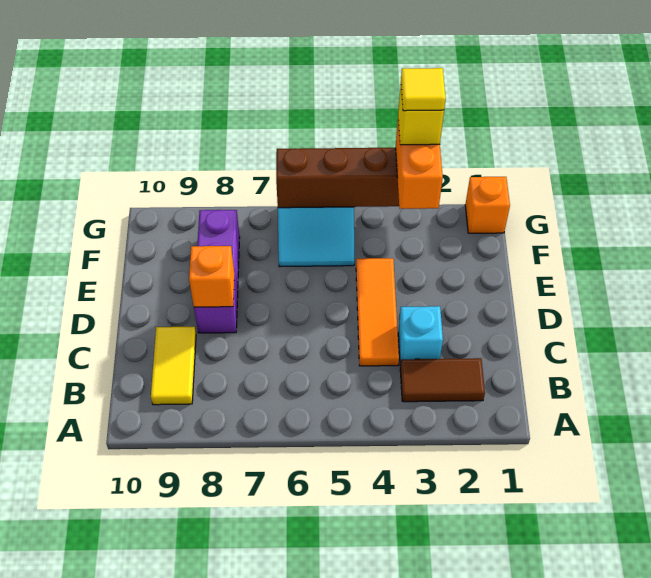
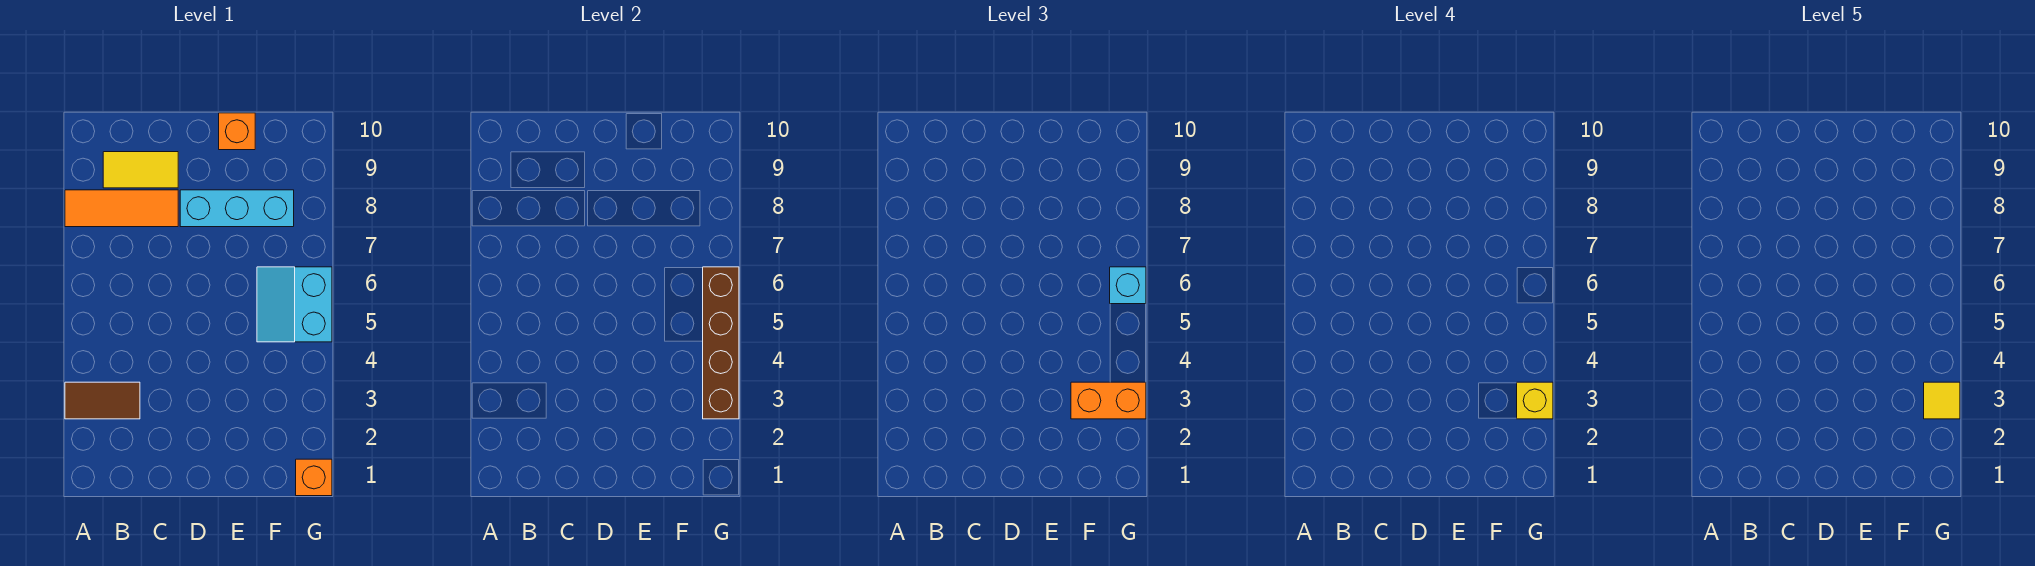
brown 1x2 tile [400,358,485,402] -> brown 1x2 tile turned to [65,382,140,419]
cyan 1x1 brick [398,306,443,365] -> cyan 1x1 brick moved to [1110,267,1146,304]
orange 1x3 tile [356,258,399,366] -> orange 1x3 tile moved to [65,190,178,227]
purple 1x3 brick [194,210,240,333] -> cyan 1x3 brick [180,190,294,227]
orange 1x1 brick [189,246,234,307] -> orange 1x1 brick moved to [219,113,255,150]

